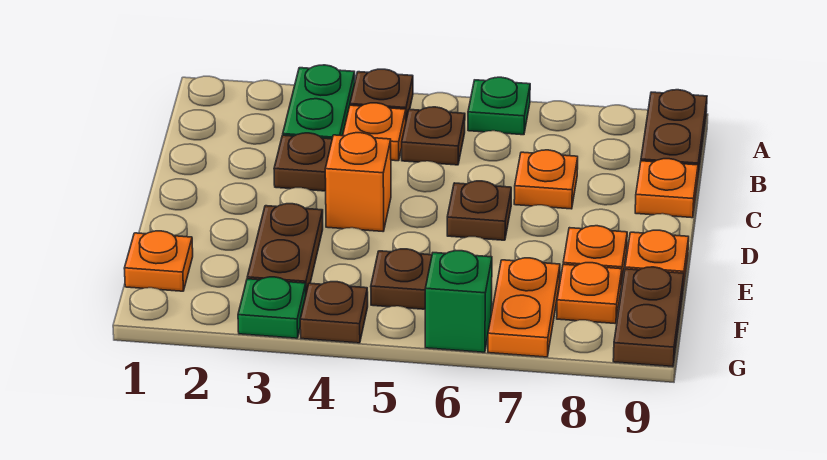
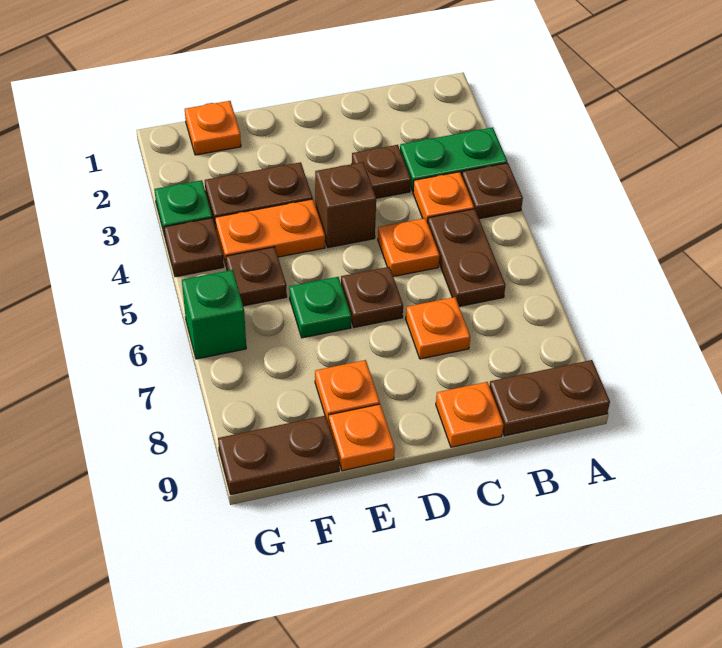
green 1x1 plate [468,77,530,135] -> green 1x1 plate moved to [289,277,351,338]
brown 1x1 plate [402,107,465,165] -> brown 1x2 plate [428,209,506,306]
orange 1x1 brick [325,133,391,231] -> brown 1x1 brick [315,162,376,248]
orange 1x2 plate [488,258,560,357] -> orange 1x2 plate moved to [215,199,325,267]
orange 1x1 plate [557,263,622,324] -> orange 1x1 plate moved to [378,218,440,277]

